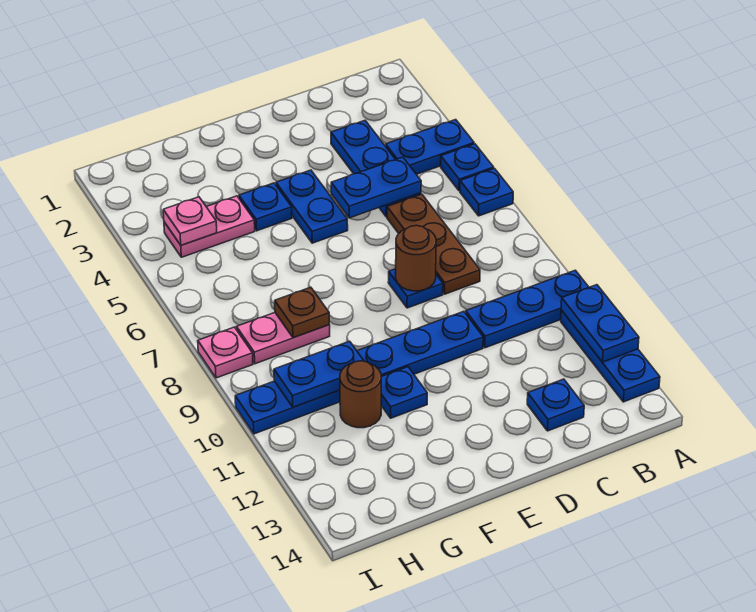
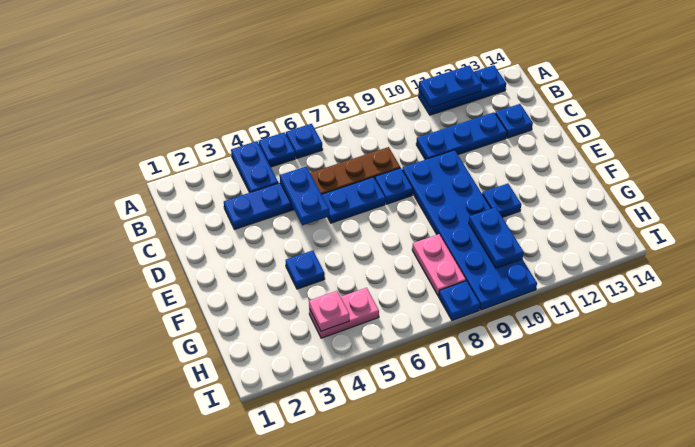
blue 1x3 plate [466,270,589,348] -> blue 1x3 plate turned to [416,112,507,160]
brown 1x1 round brick [396,225,436,291] -> none
blue 1x6 plate [235,311,483,434] -> blue 2x6 plate [402,150,537,310]
blue 1x2 plate [276,170,348,243] -> blue 1x2 plate moved to [322,177,385,223]
pink 1x2 plate [164,196,255,257] -> pink 1x2 plate turned to [309,288,379,338]
brown 1x1 plate [275,287,329,338] -> none
brown 1x1 round brick [340,361,381,428] -> none
pink 1x1 plate [198,327,253,378] -> blue 1x1 plate [439,281,480,320]

